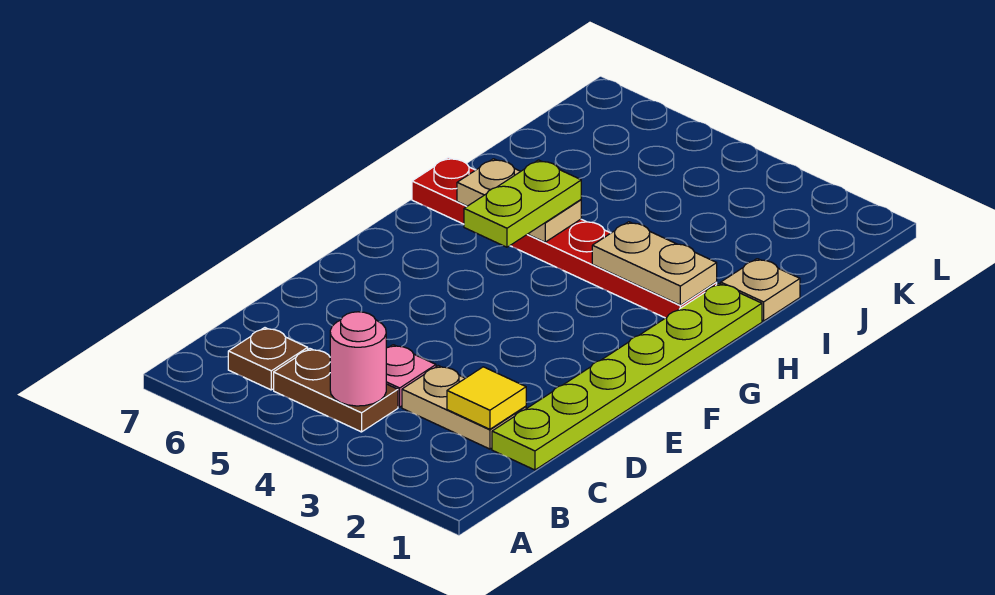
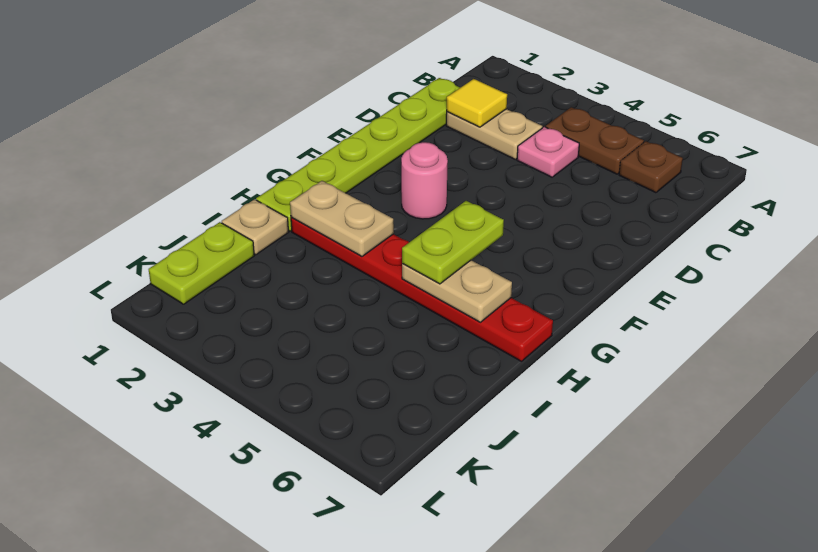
pink 1x1 round brick [330,312,386,406] -> pink 1x1 round brick moved to [401,142,448,219]
none -> lime 1x2 plate [149,222,254,304]

